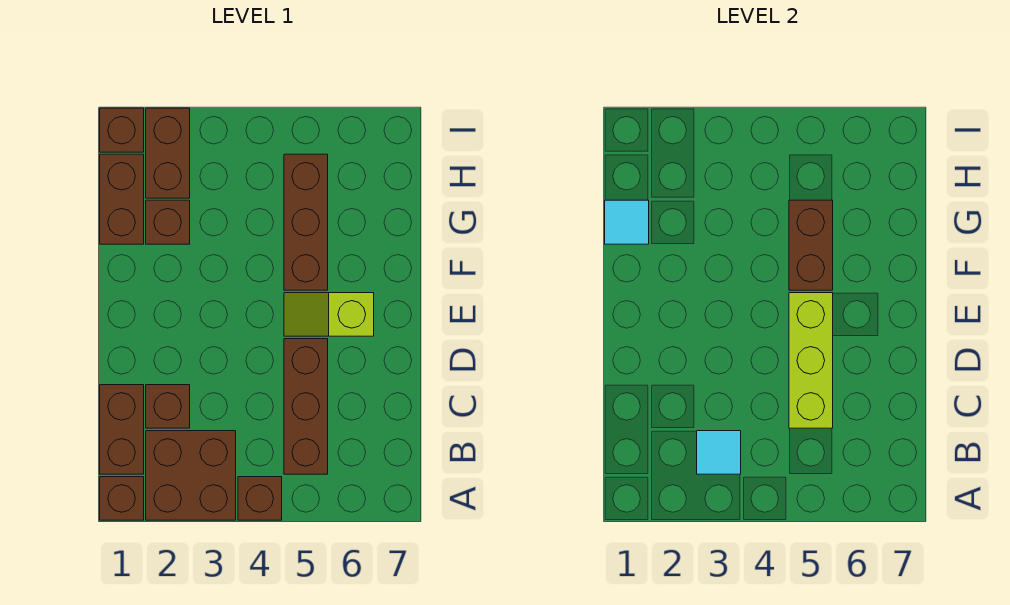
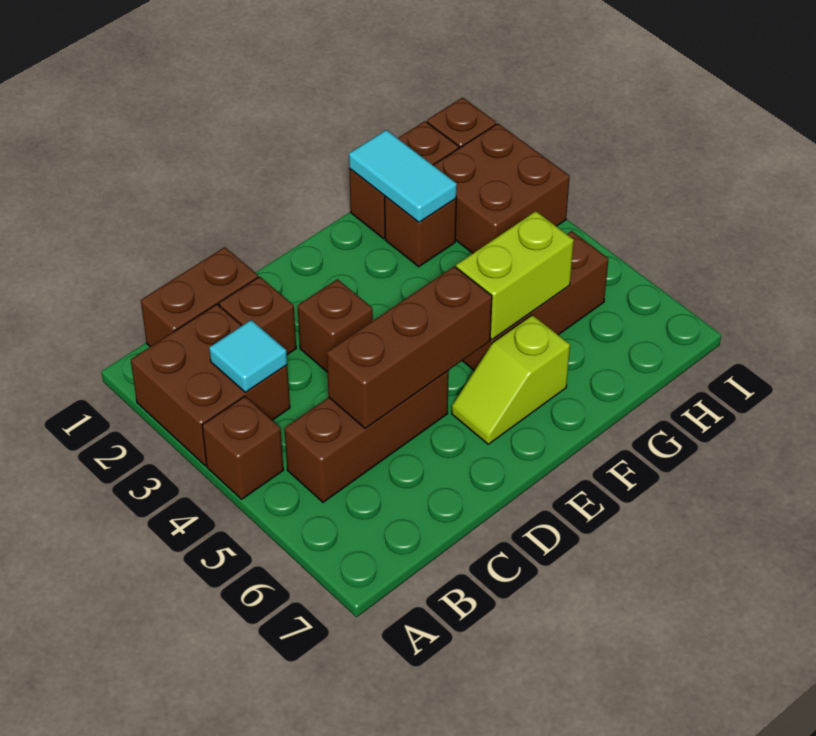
brown 1x1 brick [100,477,144,520] -> brown 1x1 brick moved to [298,279,373,372]
lime 1x3 brick [789,293,833,428] -> brown 1x3 brick [327,266,492,429]
lime 1x2 slope [284,293,374,336] -> lime 1x2 slope turned to [452,315,570,444]
brown 1x2 brick [789,200,833,290] -> lime 1x2 brick [456,211,574,339]
cyan 1x1 tile [605,200,649,244] -> cyan 1x2 tile [349,130,457,222]
brown 1x2 brick [146,108,190,198] -> brown 2x2 brick [433,124,570,253]

